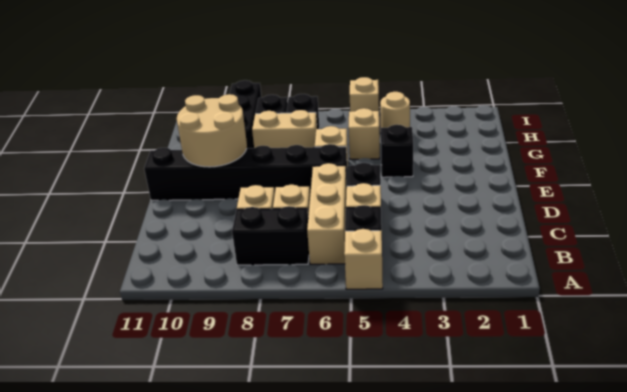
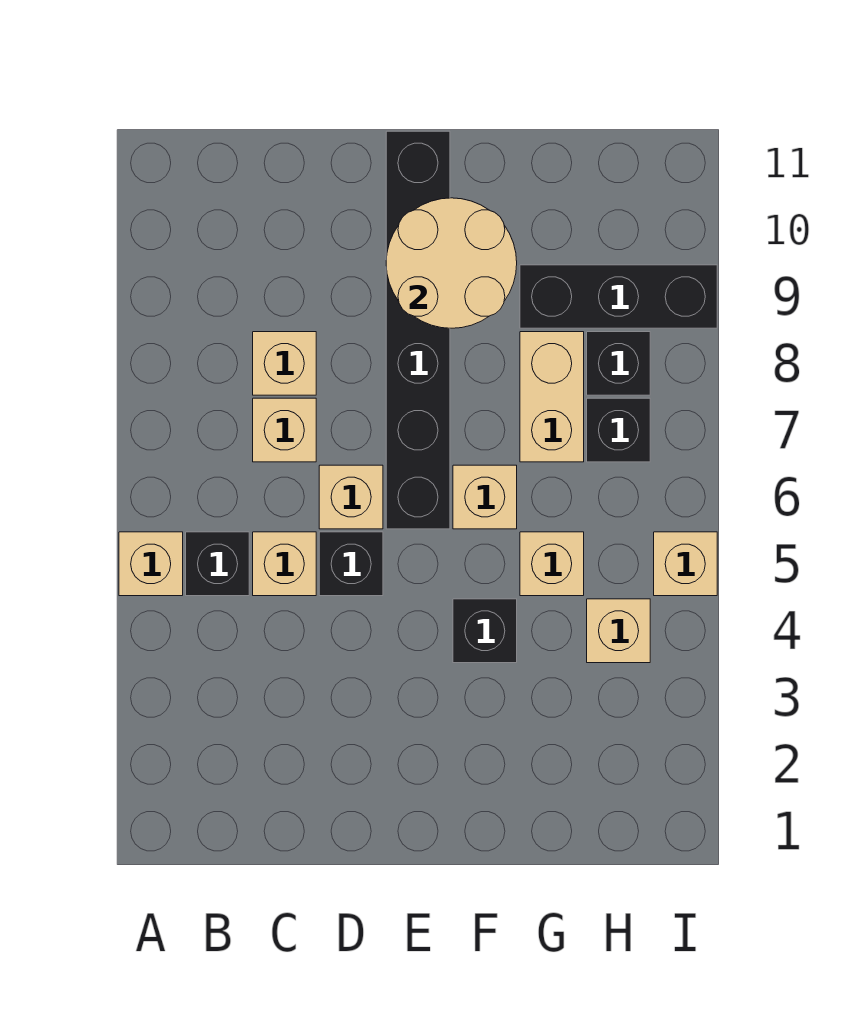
tan 1x3 brick [307,163,347,264] -> tan 1x1 brick [319,465,383,529]
black 1x2 brick [232,206,309,265] -> none
tan 1x1 round brick [380,92,410,128] -> tan 1x1 brick [587,599,650,663]

